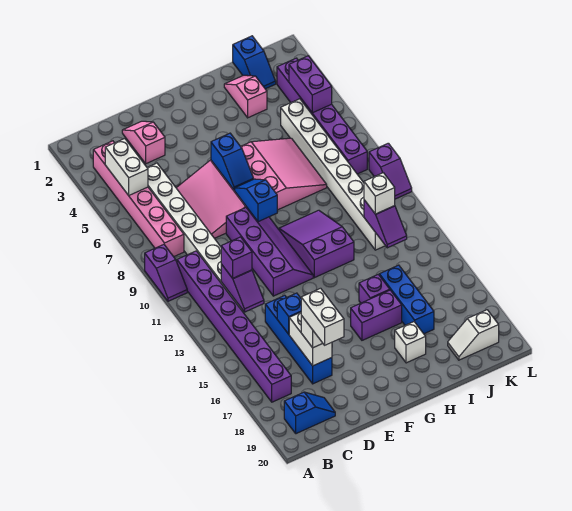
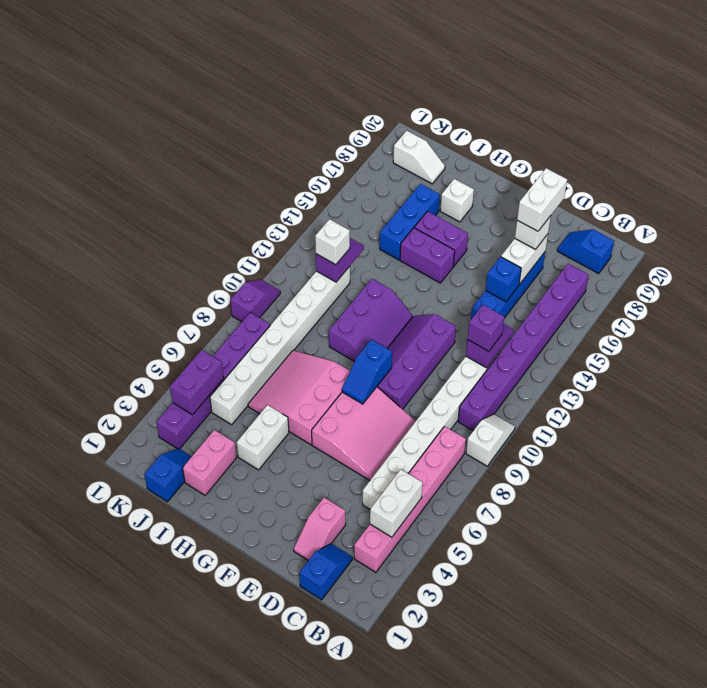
purple 1x2 slope [145,245,187,301] -> white 1x2 slope [466,414,515,466]
blue 1x2 slope [211,133,253,190] -> blue 1x2 slope moved to [299,544,352,600]
purple 2x3 slope [279,210,354,278] -> purple 2x3 slope turned to [329,279,412,362]
none -> white 1x2 brick [237,405,289,470]
purple 1x1 brick [359,274,390,303] -> purple 1x2 brick [400,228,455,283]
pink 1x2 slope [224,75,267,118] -> pink 1x2 brick [183,430,236,495]

